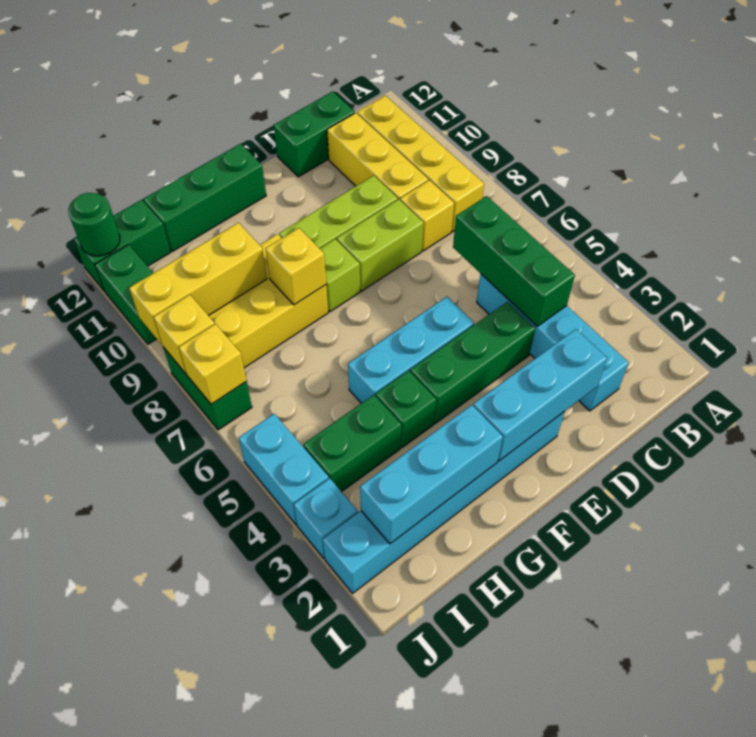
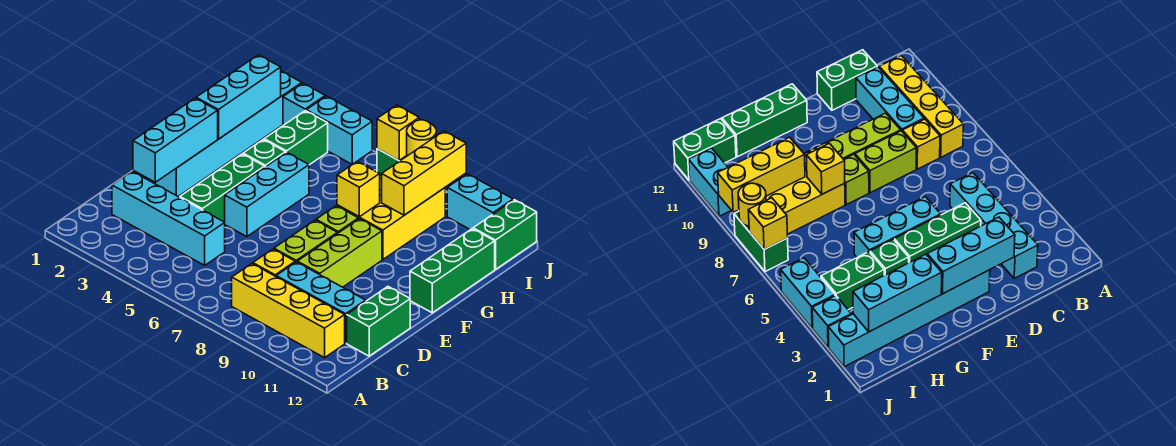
green 1x3 brick [453,196,575,326] -> none
yellow 1x3 brick [327,113,428,200] -> cyan 1x3 brick [276,262,366,343]
yellow 1x1 brick [154,295,214,374] -> yellow 1x1 round brick [407,120,436,156]
green 1x2 brick [95,245,156,344] -> cyan 1x2 brick [447,174,513,230]
green 1x1 round brick [68,193,120,256] -> none

